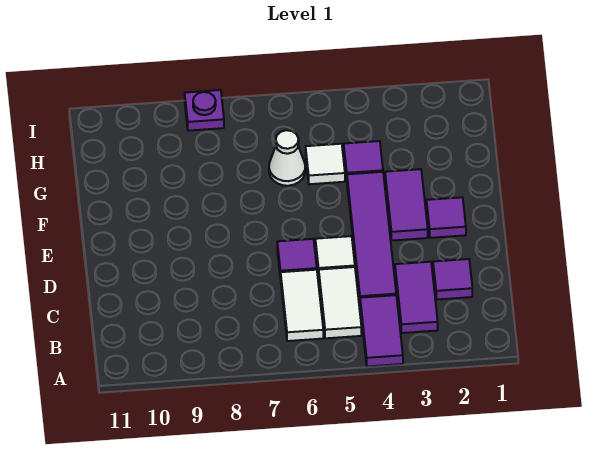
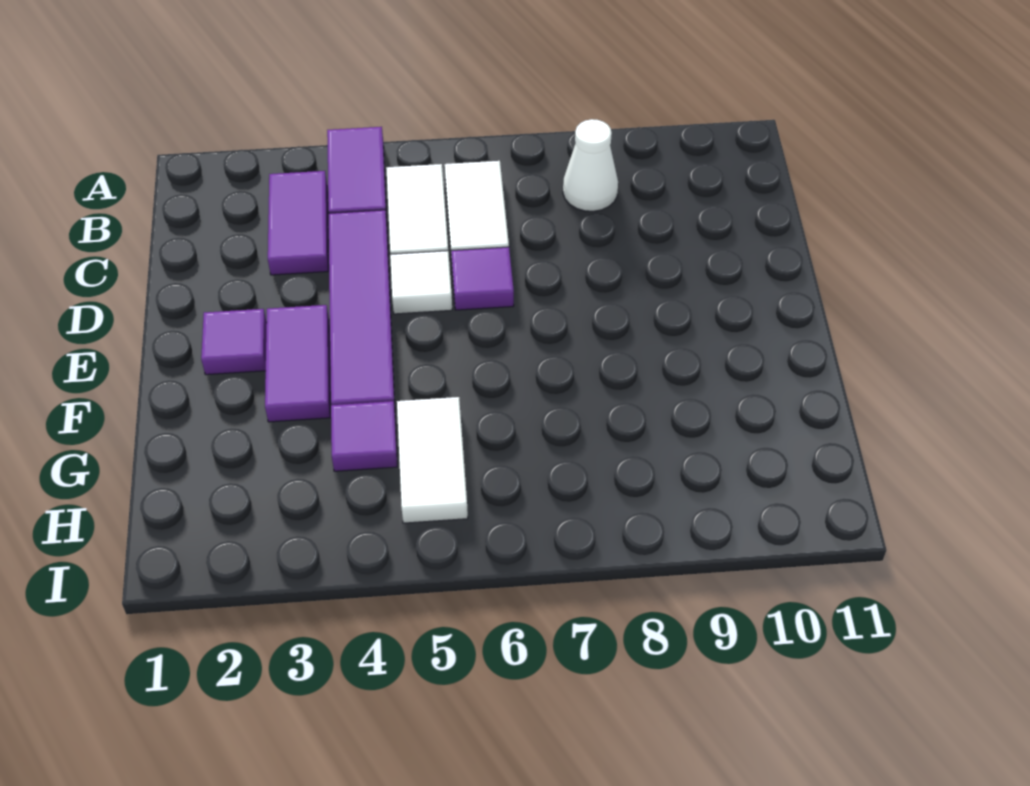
purple 1x1 tile [433,259,472,300] -> none
white 1x1 tile [306,144,345,184] -> white 1x2 tile [397,397,468,523]
white 1x1 cone [269,130,305,186] -> white 1x1 cone moved to [563,119,618,211]
purple 1x1 plate [185,90,224,131] -> none

